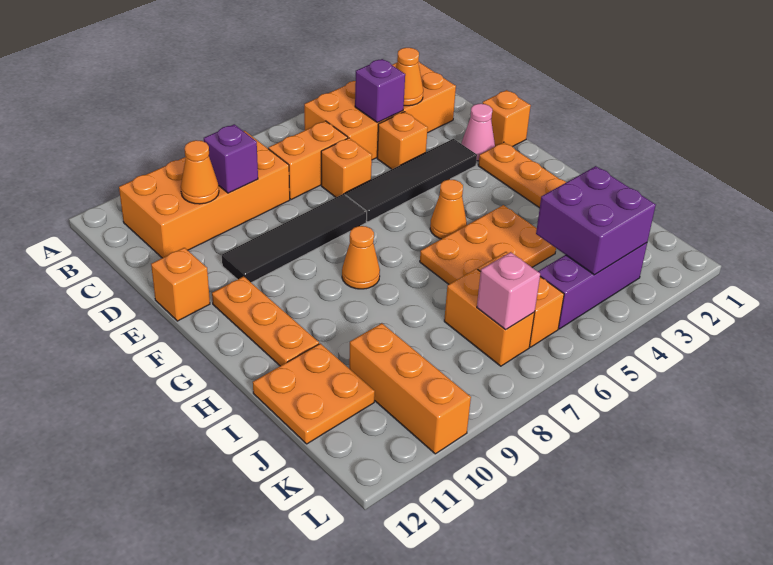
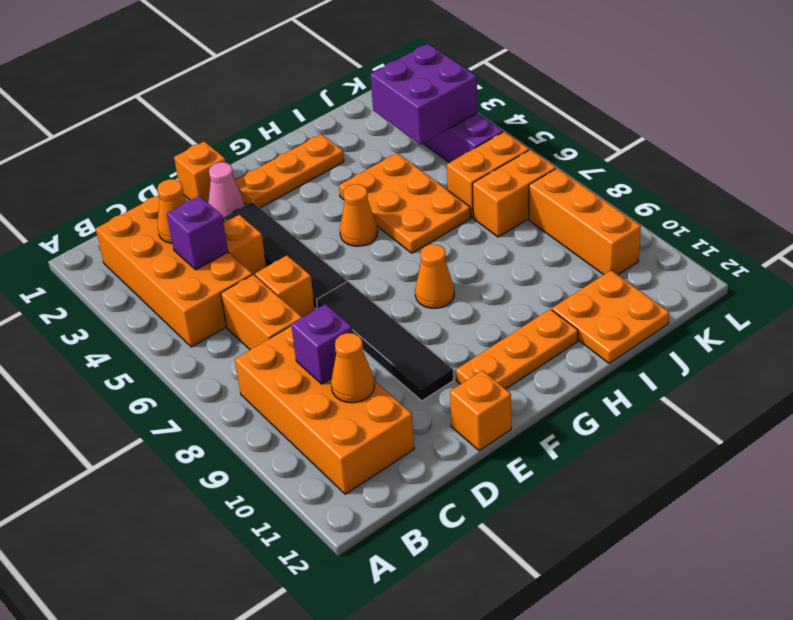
orange 1x3 brick [349,323,471,454] -> orange 1x3 brick turned to [529,168,641,275]
pink 1x1 brick [477,252,540,329] -> none

